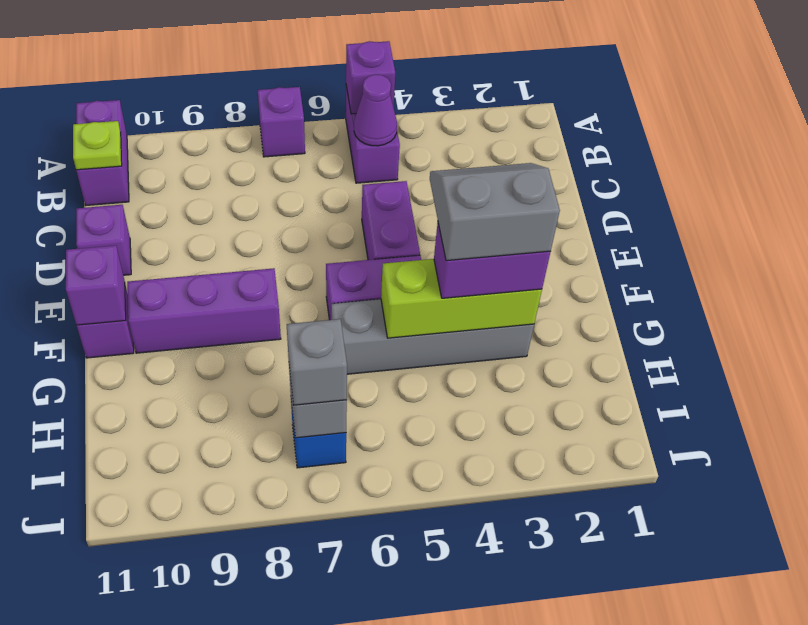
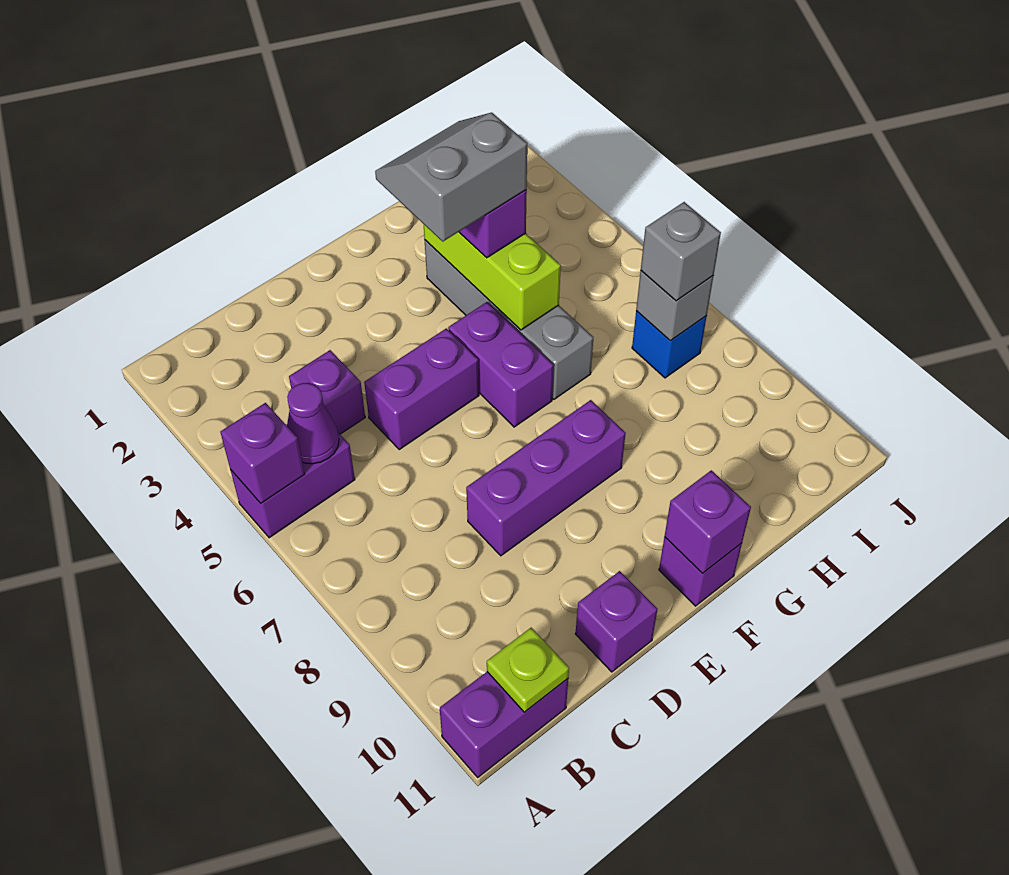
purple 1x1 brick [258,87,305,157] -> purple 1x1 brick moved to [289,350,365,434]
grey 2x2 slope [430,163,560,261] -> grey 2x2 slope turned to [375,113,527,241]
purple 1x3 brick [127,268,281,353] -> purple 1x3 brick turned to [466,400,626,556]

